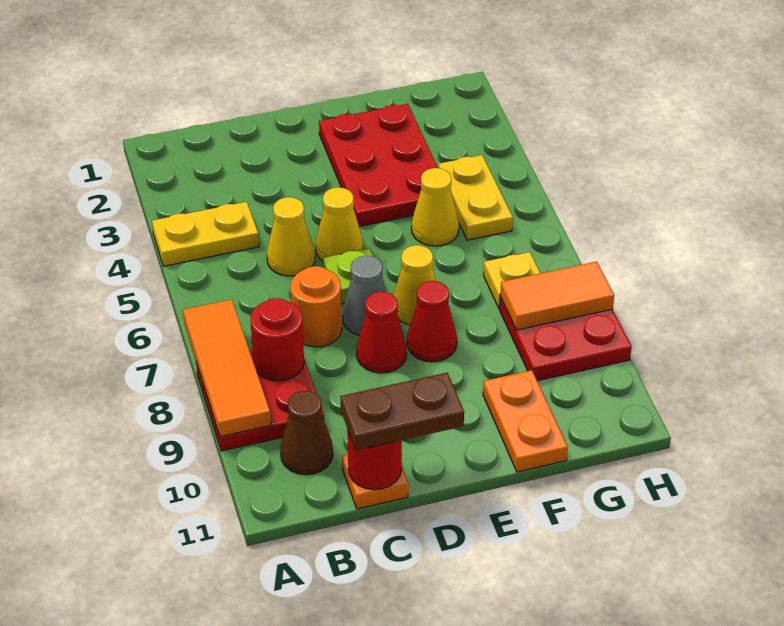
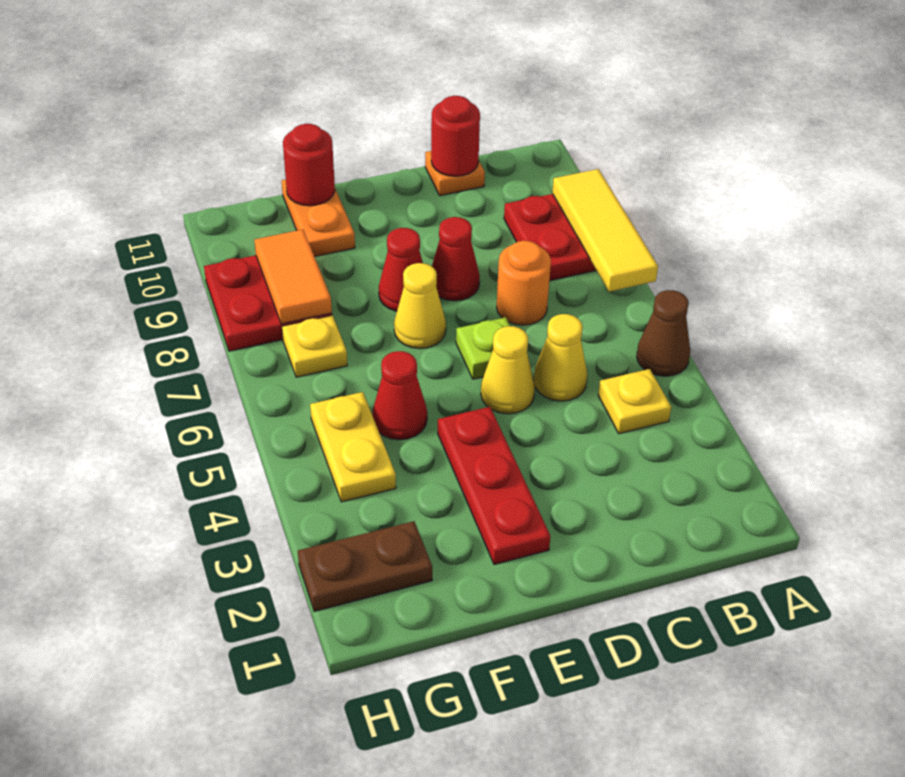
yellow 1x2 plate [152,202,259,266] -> yellow 1x1 plate [598,369,671,434]
orange 1x3 tile [183,299,271,437] -> yellow 1x3 tile [552,169,658,292]
red 1x1 round brick [250,298,304,381] -> red 1x1 round brick moved to [283,124,335,206]
brown 1x1 cone [280,391,333,475] -> brown 1x1 cone moved to [637,290,690,376]
brown 1x2 plate [340,373,464,450] -> brown 1x2 plate moved to [298,521,432,611]
grey 1x1 cone [342,256,386,335] -> none
red 2x3 plate [319,104,438,227] -> red 1x3 plate [438,407,550,565]
yellow 1x1 cone [411,168,459,246] -> red 1x1 cone [373,351,427,440]
orange 1x2 tile [500,262,614,330] -> orange 1x2 tile turned to [254,230,332,324]

